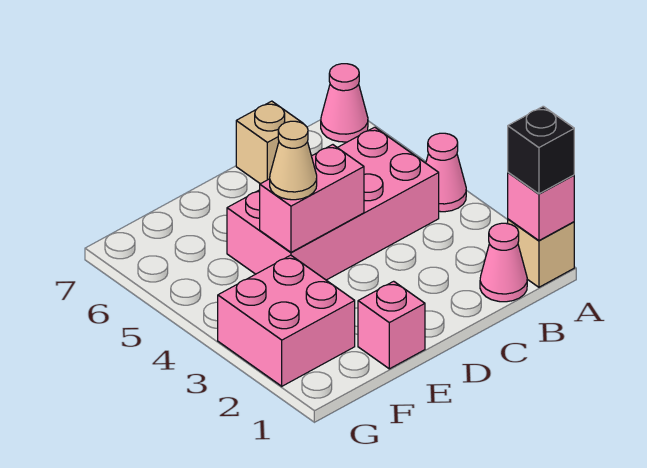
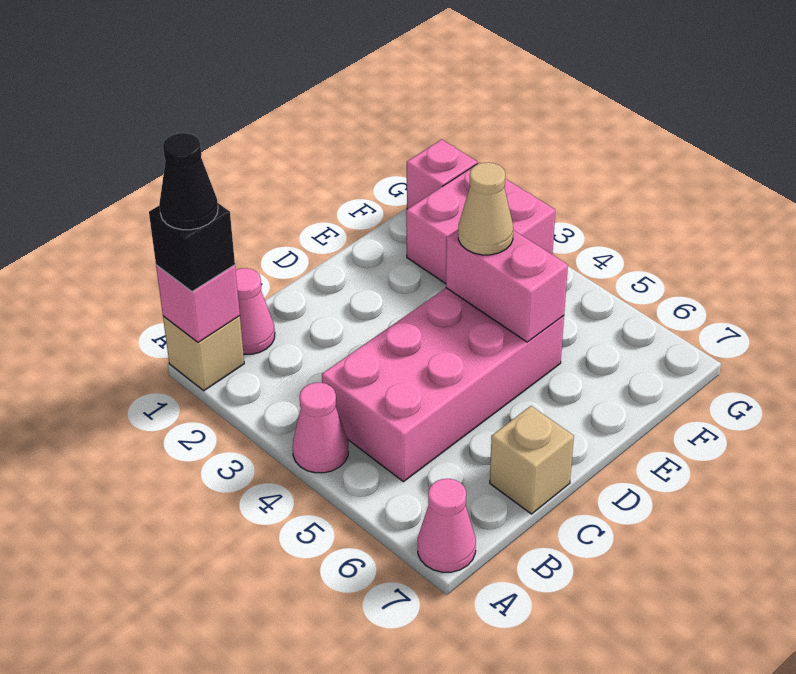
none -> black 1x1 cone [159,133,218,230]
pink 1x2 brick [260,145,364,252] -> pink 1x2 brick turned to [446,230,568,342]
pink 1x1 brick [358,281,425,369] -> pink 1x1 brick moved to [407,140,477,209]

